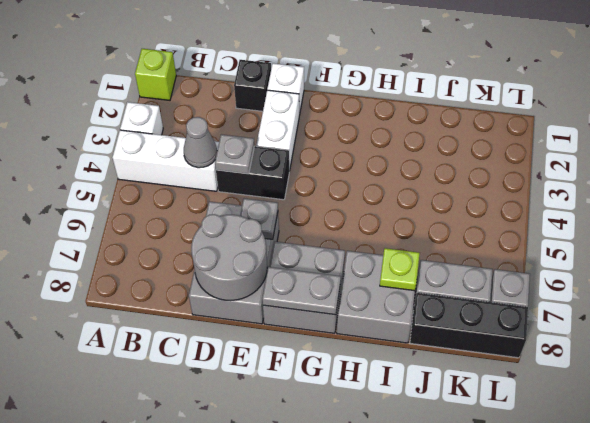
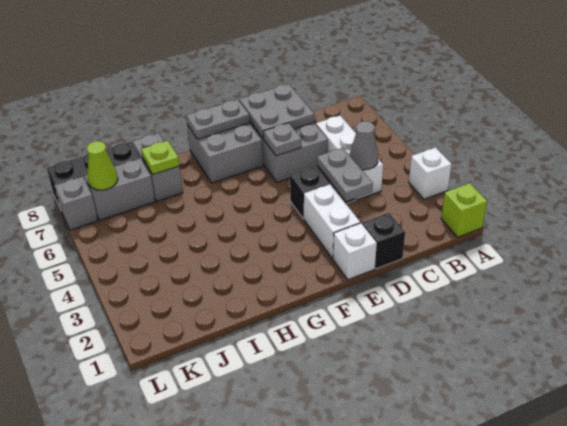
white 1x3 brick [113,130,219,191] -> white 1x3 brick turned to [316,116,383,200]
grey 1x1 plate [215,134,254,174] -> grey 1x2 plate [317,148,373,201]
grey 2x2 round brick [191,214,267,300] -> grey 2x2 plate [239,84,314,138]
grey 2x2 brick [337,251,415,343] -> grey 1x2 brick [133,133,183,201]
none -> lime 1x1 cone [87,141,118,190]

